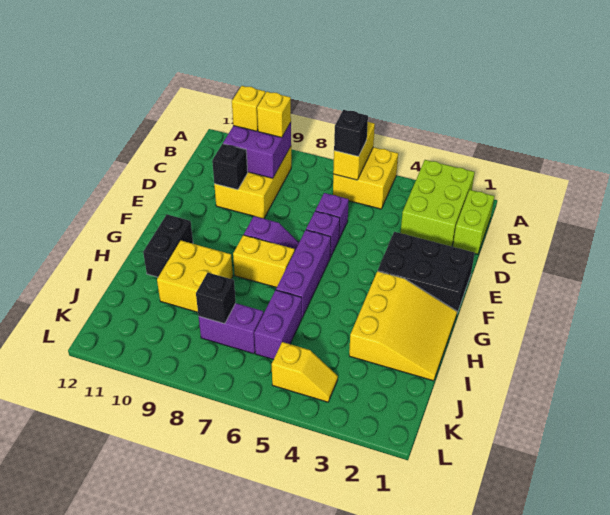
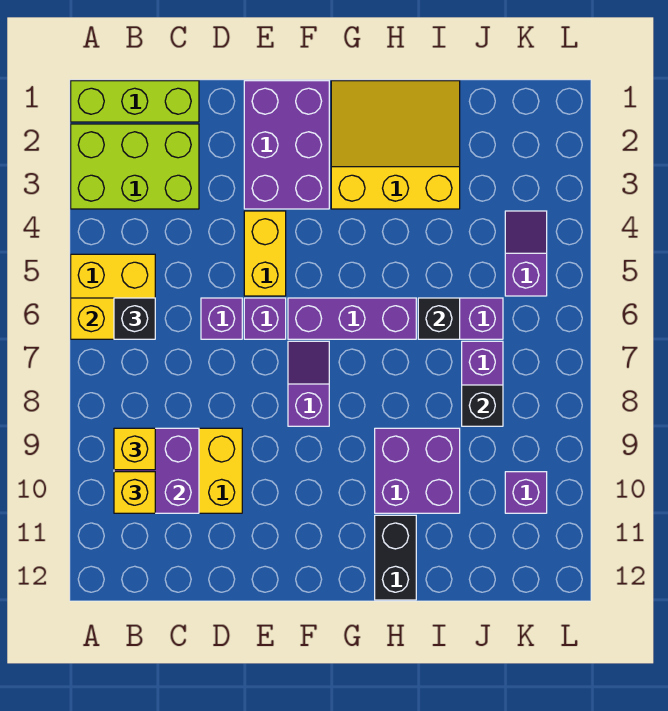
lime 1x2 brick [453,190,494,254] -> lime 1x3 brick [71,81,199,122]
black 1x1 brick [212,144,248,190] -> black 1x1 brick moved to [418,298,460,339]
black 2x3 brick [378,232,475,313] -> purple 2x3 brick [244,81,329,209]
yellow 1x2 brick [233,235,295,288] -> yellow 1x2 brick moved to [244,211,286,296]
black 1x2 brick [143,214,193,277] -> black 1x2 brick turned to [375,515,416,600]
yellow 2x2 brick [157,240,233,312] -> purple 2x2 brick [375,428,460,513]
yellow 1x2 slope [272,342,338,402] -> purple 1x2 slope [505,211,547,296]
none -> purple 1x1 brick [505,472,547,513]

